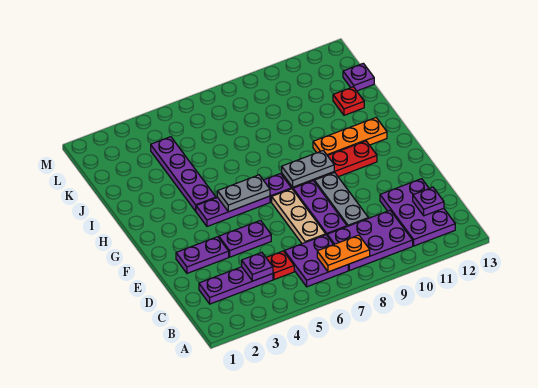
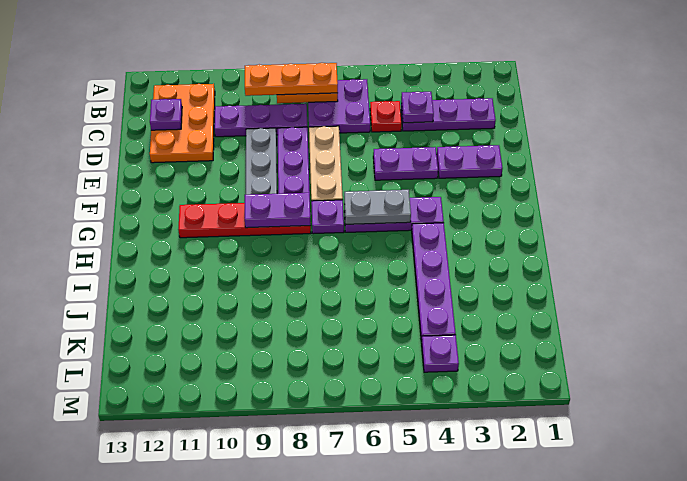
purple 2x3 plate [327,210,413,271] -> purple 1x3 plate [214,104,307,137]
purple 2x3 plate [380,179,455,246] -> orange 2x3 plate [150,84,215,163]
grey 1x2 plate [282,151,334,187] -> purple 1x2 plate [245,193,311,228]
orange 1x3 plate [313,118,387,156] -> orange 1x3 plate moved to [245,63,338,96]
red 1x1 plate [333,87,364,115] -> none
purple 1x1 plate [343,63,374,91] -> purple 1x1 plate moved to [422,335,459,372]

